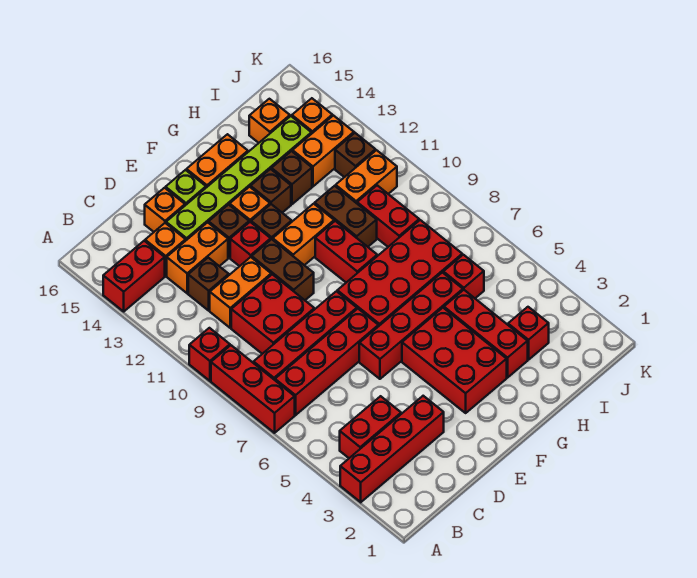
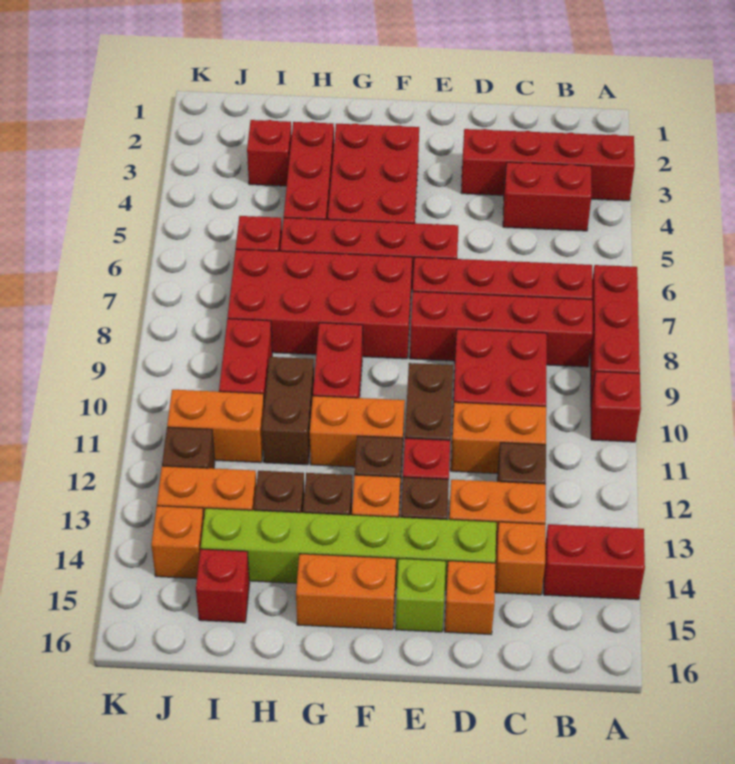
orange 1x1 brick [249,99,290,143] -> red 1x1 brick [196,549,250,623]

